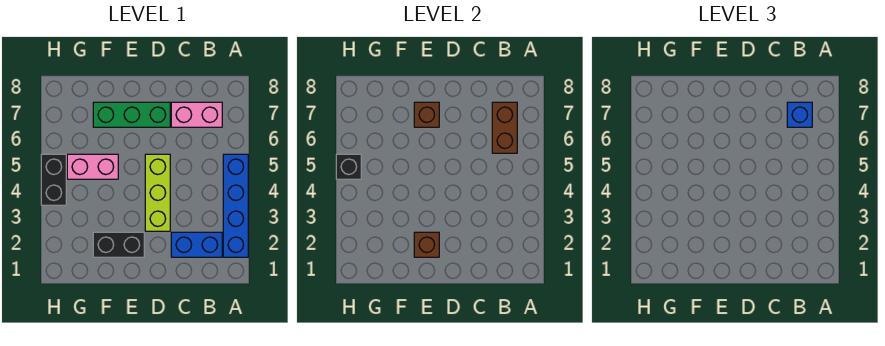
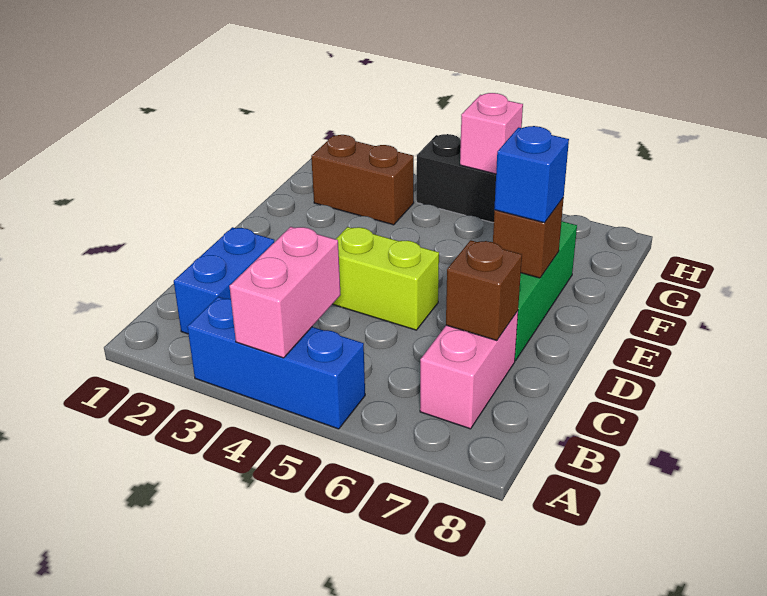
blue 1x4 brick [223,154,248,257] -> blue 1x3 brick [187,297,365,429]
brown 1x2 brick [492,102,517,153] -> brown 1x2 brick moved to [311,135,414,225]
blue 1x1 brick [787,102,812,127] -> blue 1x1 brick moved to [494,126,569,223]
lime 1x3 brick [145,154,170,231] -> lime 1x2 brick [333,227,439,330]
black 1x2 brick [93,232,144,257] -> none
brown 1x1 brick [414,232,439,257] -> brown 1x1 brick moved to [446,240,522,341]
pink 1x2 brick [67,154,118,179] -> pink 1x2 brick moved to [229,227,341,358]
black 1x1 brick [336,154,361,179] -> pink 1x1 brick [460,93,523,174]

